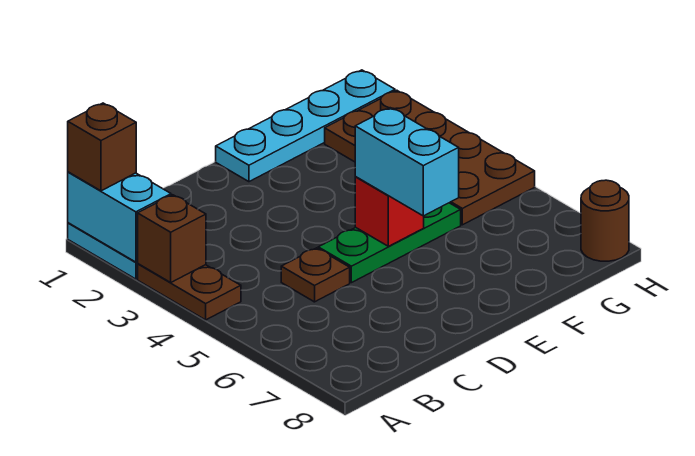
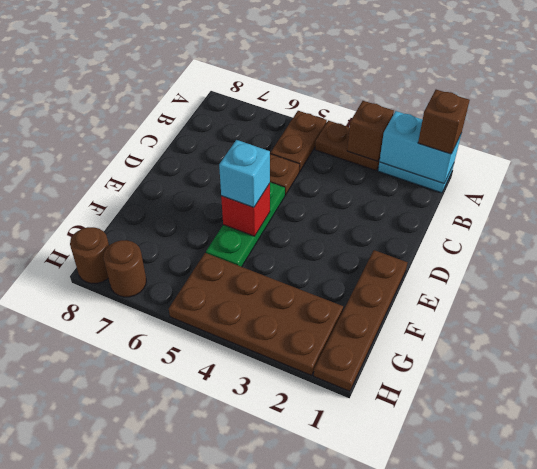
none -> brown 1x2 plate [270,111,327,172]
cyan 1x4 plate [216,70,395,182] -> brown 1x4 plate [314,250,408,391]
cyan 1x2 brick [355,108,459,216] -> cyan 1x1 brick [219,140,270,207]
none -> brown 1x1 round brick [103,240,146,297]

